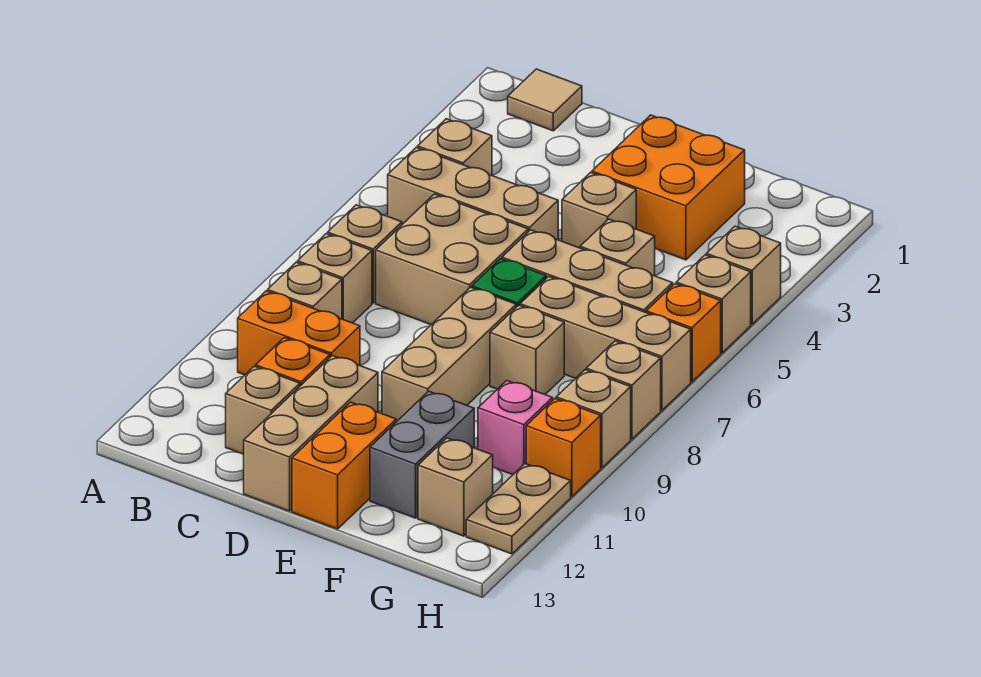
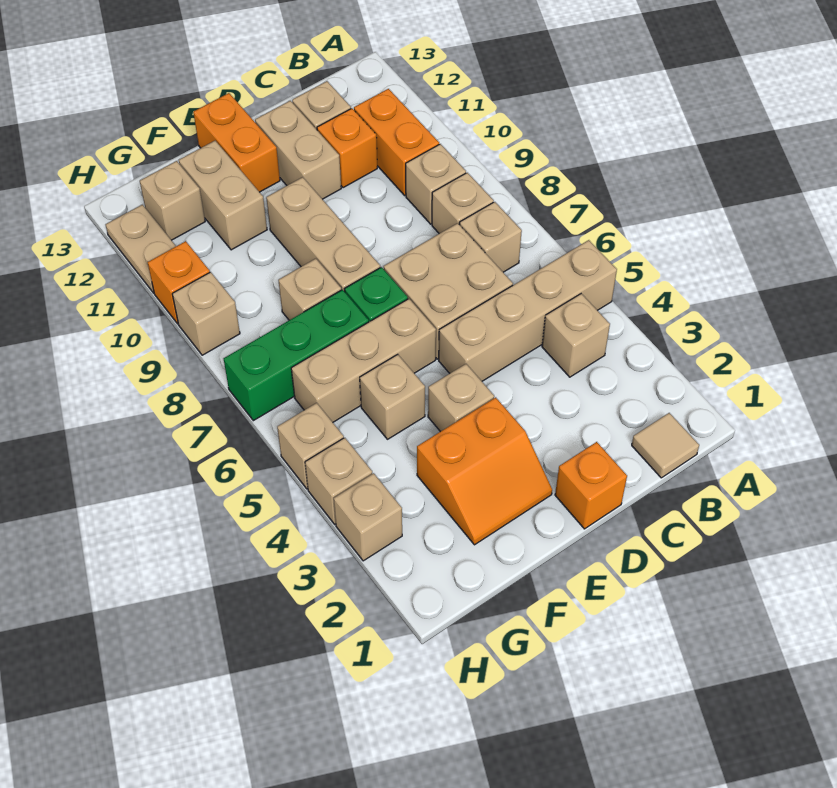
tan 1x3 brick [388,148,558,240] -> tan 1x4 brick [439,240,617,381]
orange 1x2 brick [238,291,360,375] -> orange 1x2 brick turned to [354,89,439,195]
tan 1x3 brick [244,356,378,511] -> tan 1x2 brick [255,101,341,199]
orange 2x2 brick [592,115,745,260] -> orange 2x2 slope [417,397,552,545]
tan 1x3 brick [520,277,691,410] -> green 1x3 brick [224,290,369,421]
grey 1x2 brick [370,391,474,518] -> tan 1x2 brick [179,141,267,250]
pink 1x1 brick [478,381,553,475] -> none
orange 1x1 brick [646,284,721,382] -> orange 1x1 brick moved to [555,442,627,529]
tan 1x1 brick [586,341,661,439] -> tan 1x1 brick moved to [334,473,402,561]

